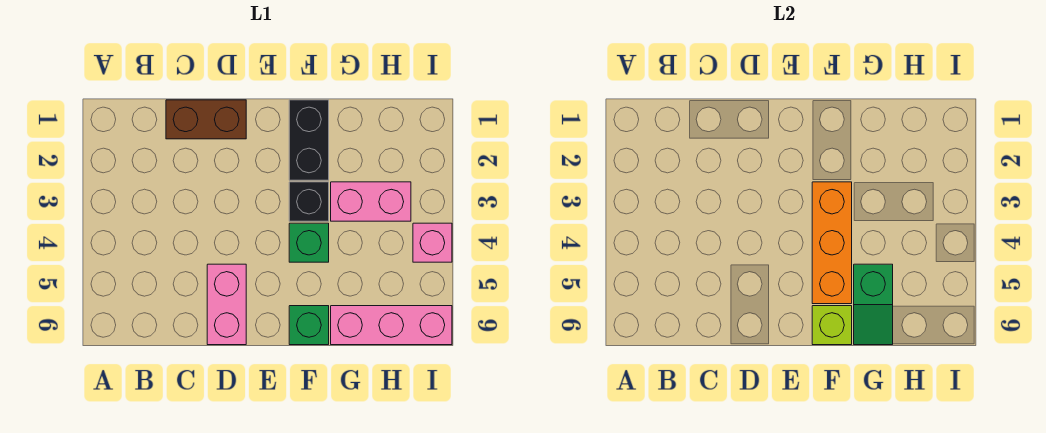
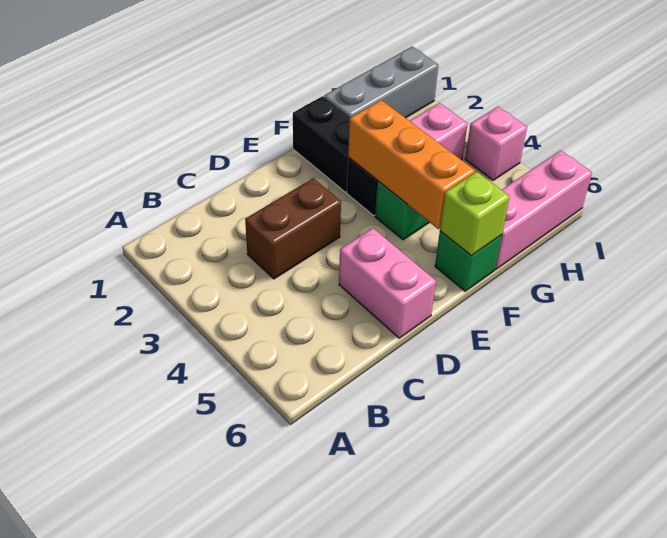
brown 1x2 brick [166,100,246,139] -> brown 1x2 brick moved to [245,178,341,279]
none -> grey 1x3 brick [324,46,438,118]
green 1x2 slope [854,264,893,345] -> none

